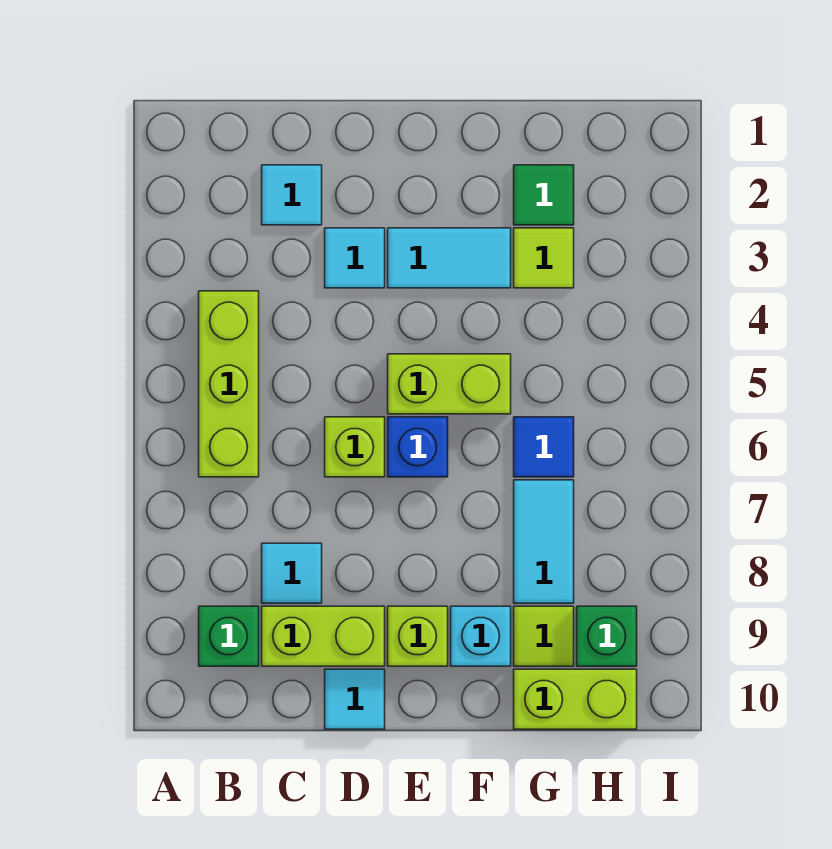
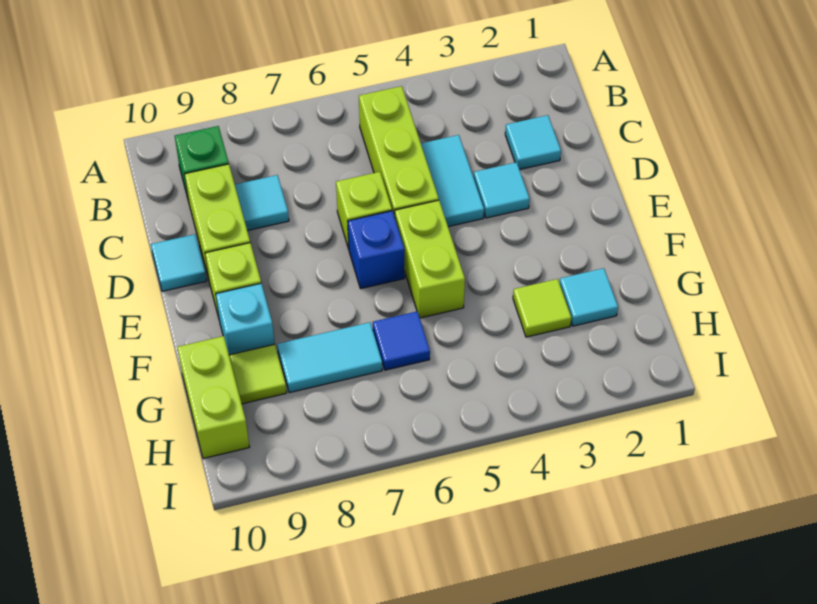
lime 1x3 brick [199,291,259,477] -> lime 1x3 brick turned to [359,86,439,217]
cyan 1x2 tile [388,228,511,288] -> cyan 1x2 tile moved to [421,135,484,227]
green 1x1 tile [514,165,574,225] -> cyan 1x1 tile [560,268,618,326]
green 1x1 brick [577,606,637,666] -> none

